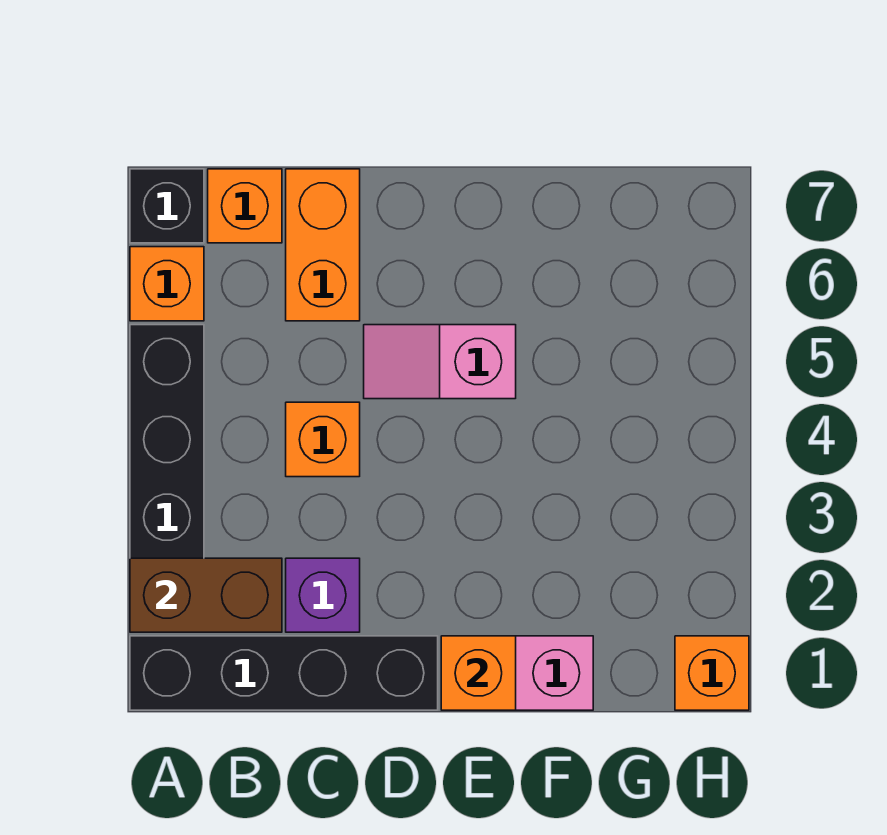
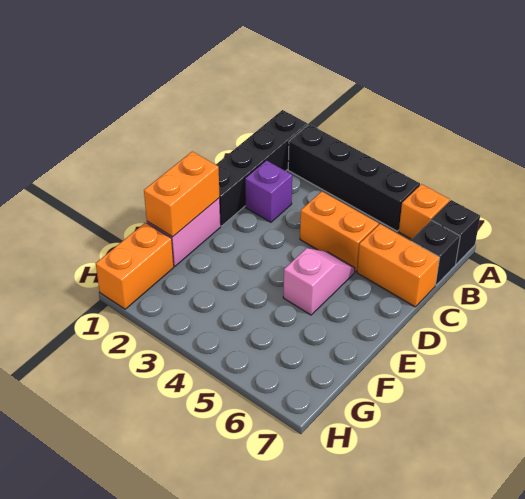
brown 1x2 brick [130,558,282,632] -> none
orange 1x1 brick [208,169,282,243] -> black 1x1 brick [411,220,460,285]
orange 1x1 brick [286,402,360,477] -> orange 1x2 brick [300,191,379,272]
orange 1x1 brick [441,636,516,710] -> orange 1x2 brick [144,151,220,237]
orange 1x1 brick [675,636,749,710] -> orange 1x2 brick [96,222,174,309]

